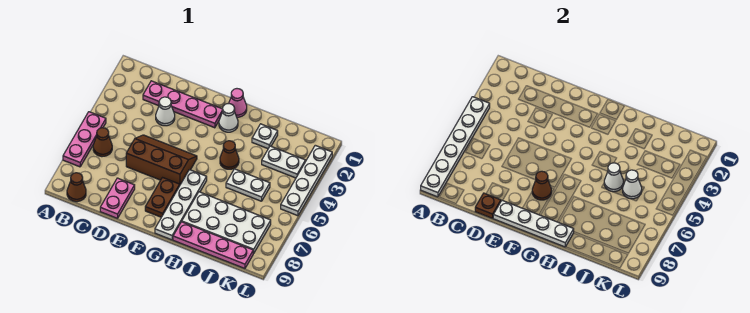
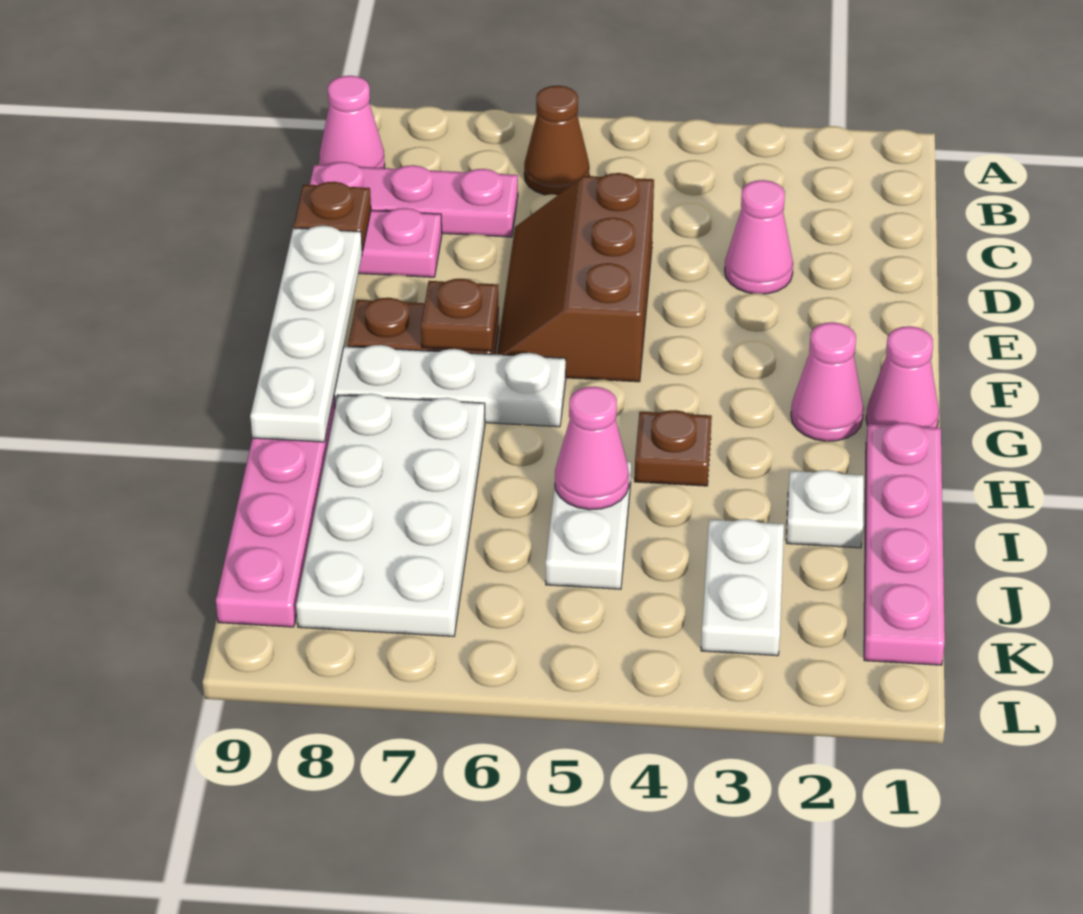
white 1x6 plate [421,97,490,197] -> none
pink 1x3 plate [63,112,106,167] -> pink 1x3 plate moved to [310,162,518,237]
brown 1x1 cone [67,173,86,202] -> pink 1x1 cone [320,76,385,168]
pink 1x4 plate [143,81,223,128] -> pink 1x4 plate moved to [864,423,945,665]
white 1x1 cone [156,97,175,126] -> pink 1x1 cone [725,180,793,294]
brown 2x3 slope [126,135,197,185] -> brown 2x3 slope turned to [497,173,654,382]
brown 1x1 cone [532,171,551,200] -> brown 1x1 plate [421,279,498,351]
white 1x1 cone [219,103,238,132] -> pink 1x1 cone [791,322,863,441]
brown 1x1 cone [220,141,239,169] -> brown 1x1 plate [634,410,712,486]
white 1x1 cone [604,163,623,192] -> pink 1x1 cone [555,387,629,510]
white 1x1 cone [623,170,642,199] -> none
white 1x4 plate [281,145,332,216] -> none

